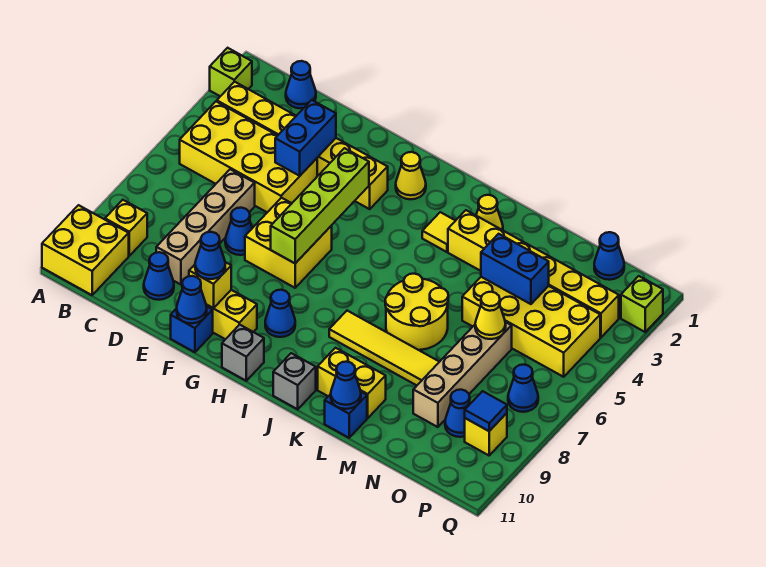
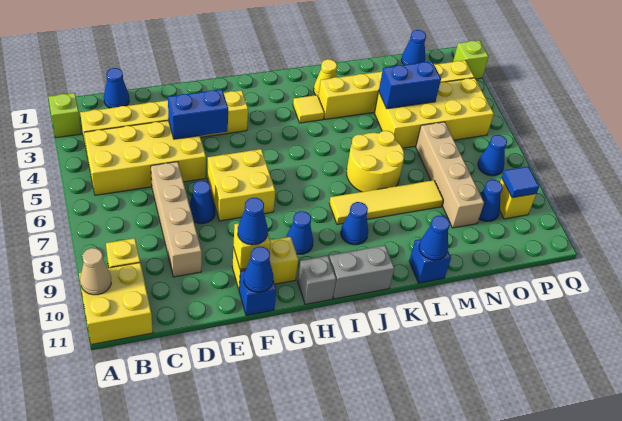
none -> tan 1x1 cone [80,248,111,295]
blue 1x1 cone [144,252,174,300] -> blue 1x1 cone moved to [341,202,368,245]
blue 1x2 brick [275,100,336,176] -> blue 1x2 brick turned to [168,89,228,139]
lime 1x4 brick [271,148,369,263] -> none
yellow 1x1 cone [396,152,426,199] -> none
grey 1x1 brick [273,353,316,409] -> grey 1x2 brick [329,246,394,299]
yellow 1x2 brick [318,348,386,418] -> none
yellow 1x1 cone [475,292,506,339] -> none

